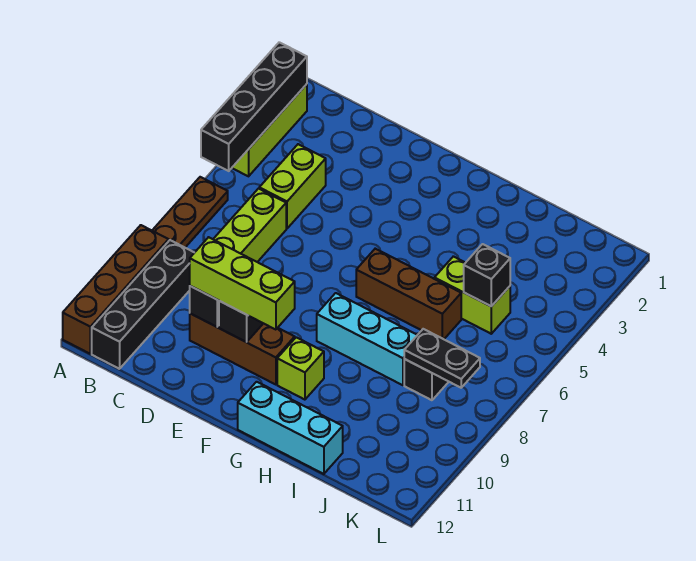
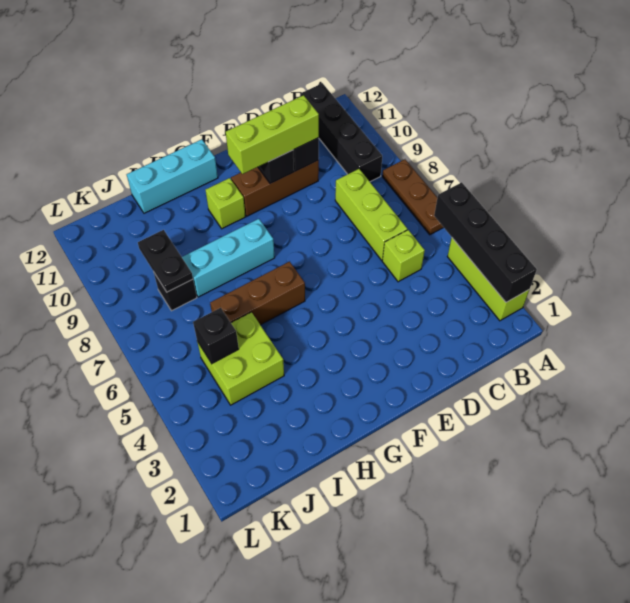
brown 1x4 brick [63,225,169,354] -> none
lime 1x2 brick [259,144,326,229] -> lime 1x1 brick [382,230,425,282]
lime 1x2 brick [434,256,510,334] -> lime 2x2 brick [197,312,284,405]
black 1x2 plate [404,329,480,388] -> black 1x2 plate turned to [138,230,193,292]

